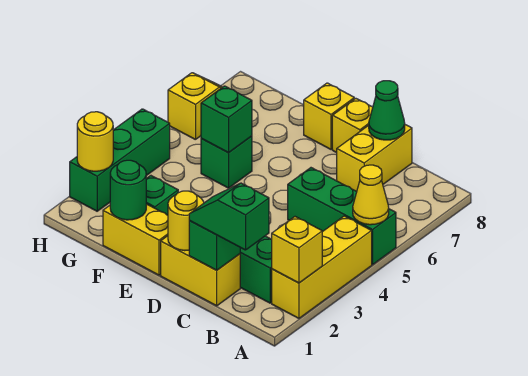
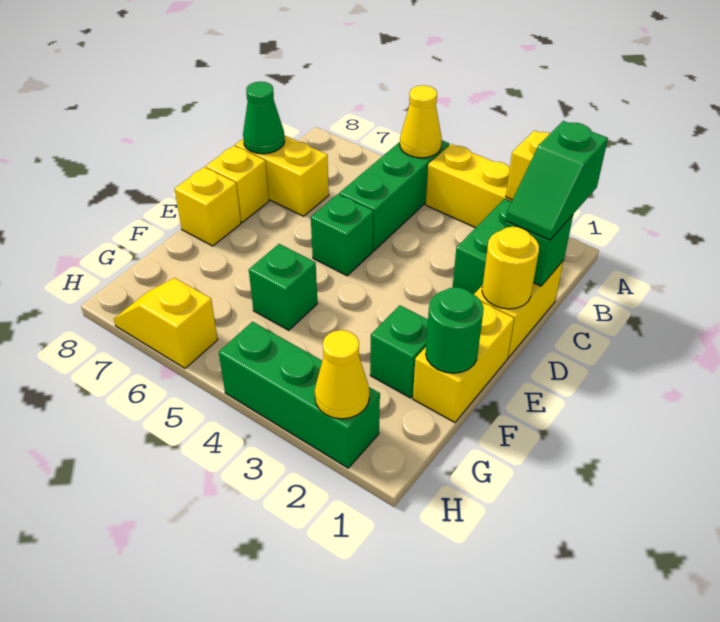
green 1x1 brick [201,86,252,153] -> green 1x1 brick moved to [311,194,373,276]
yellow 1x1 round brick [77,112,113,171] -> yellow 1x1 cone [315,330,369,419]

